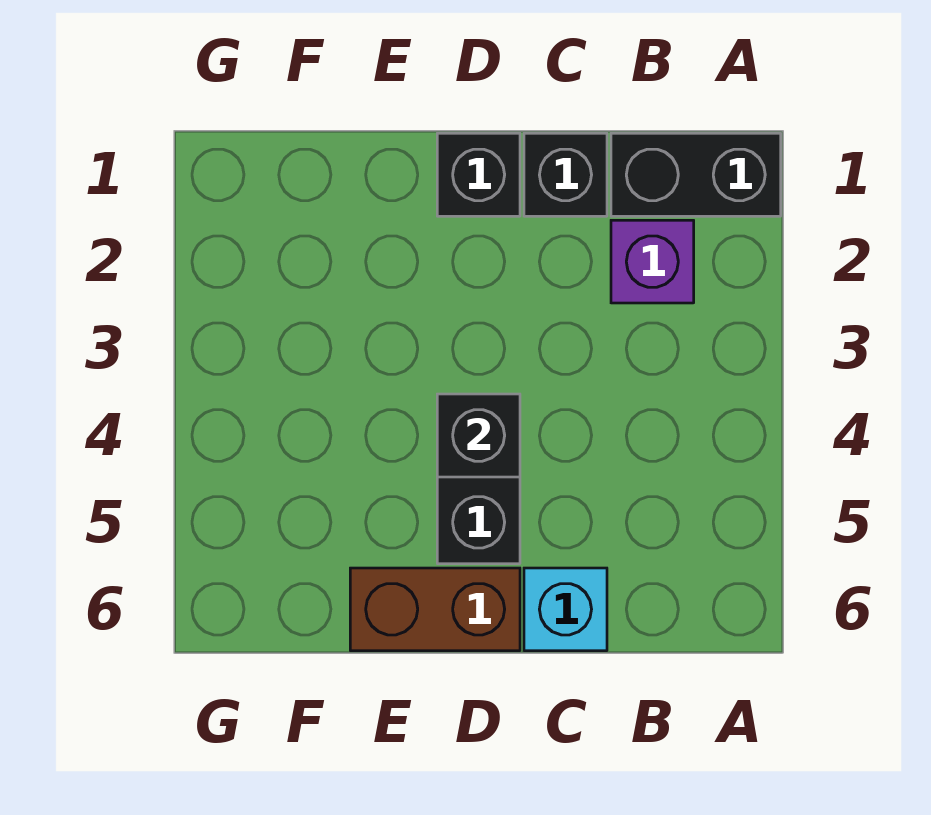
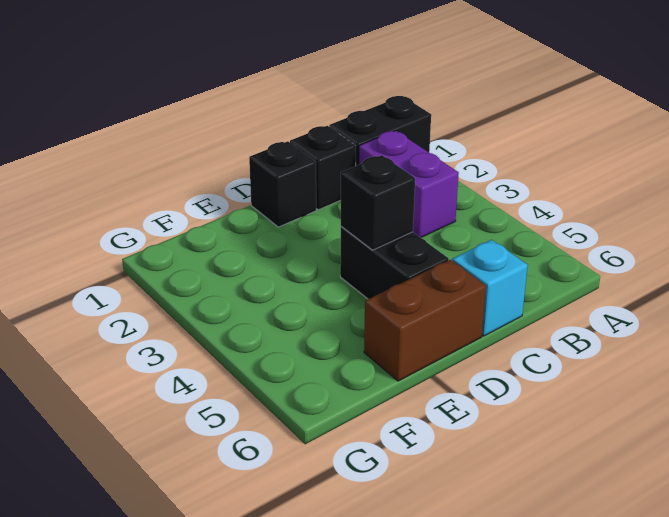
purple 1x1 brick [611,220,694,303] -> purple 1x2 brick [359,131,459,238]

